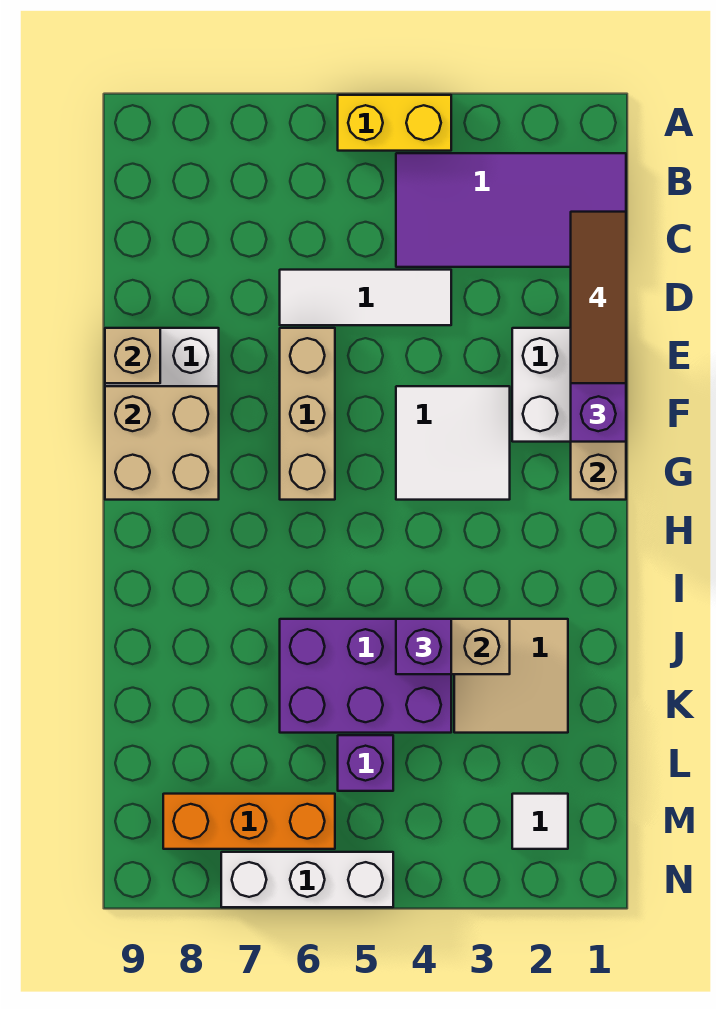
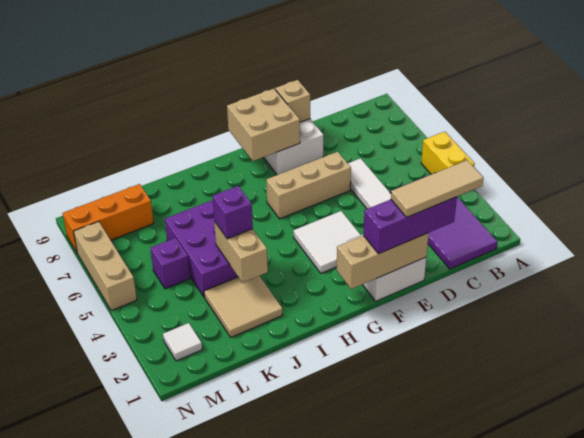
brown 1x3 tile [571,212,626,383] -> tan 1x3 tile [391,160,483,217]
orange 1x3 brick [163,794,335,849] -> orange 1x3 brick turned to [63,184,154,252]
white 1x3 brick [221,852,393,907] -> tan 1x3 brick [73,221,137,311]

